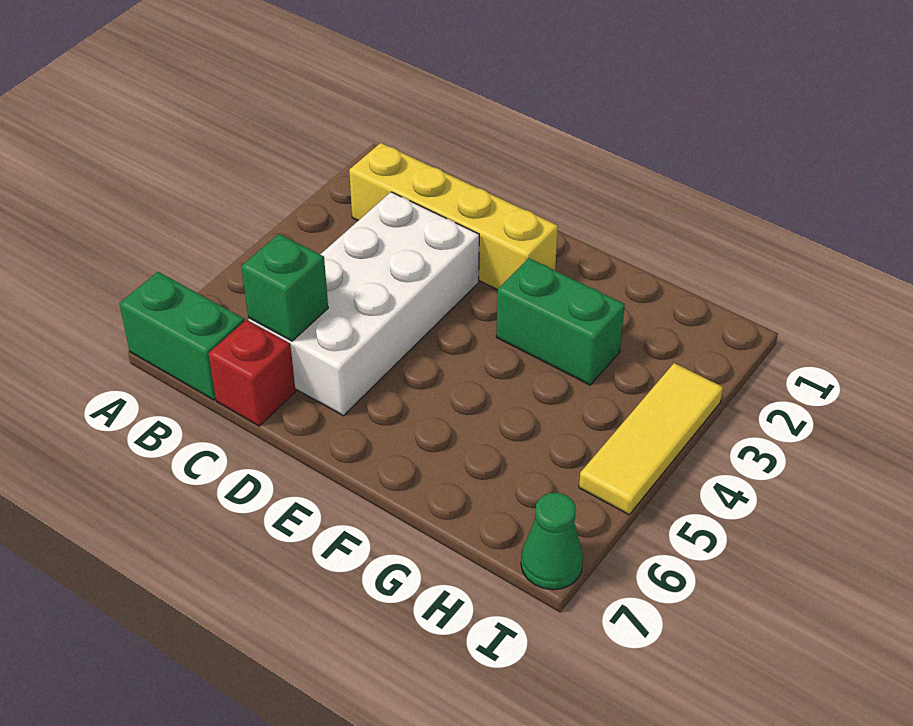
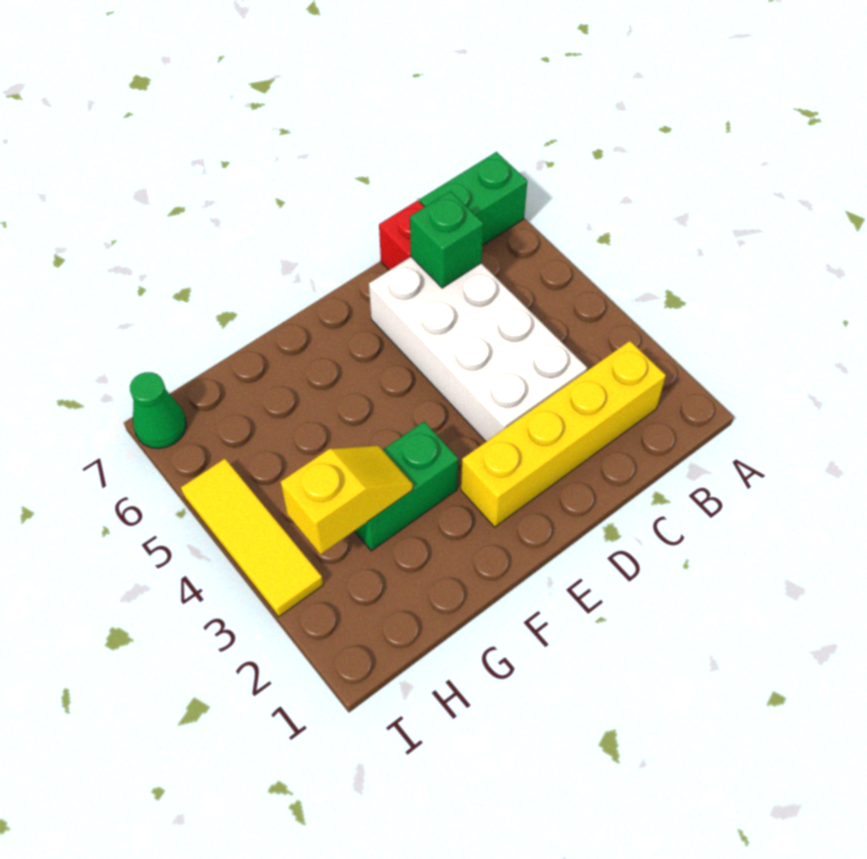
none -> yellow 1x2 slope [281,446,413,554]

